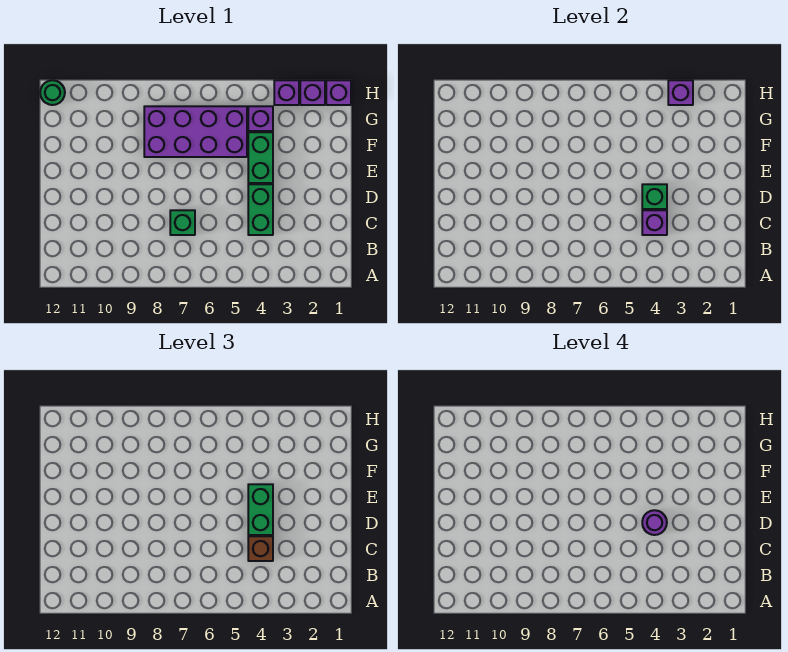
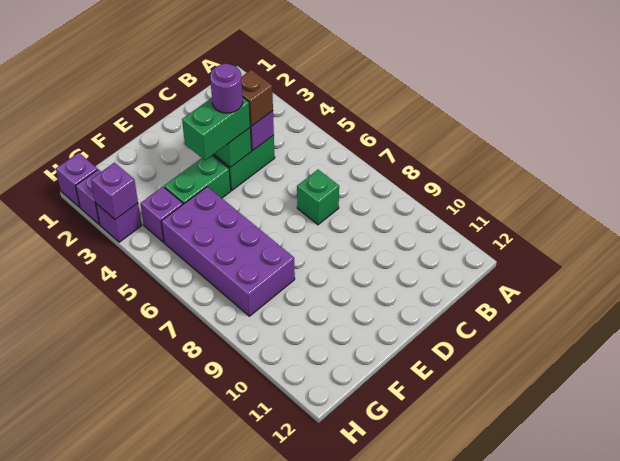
green 1x1 round brick [40,80,65,105] -> none

